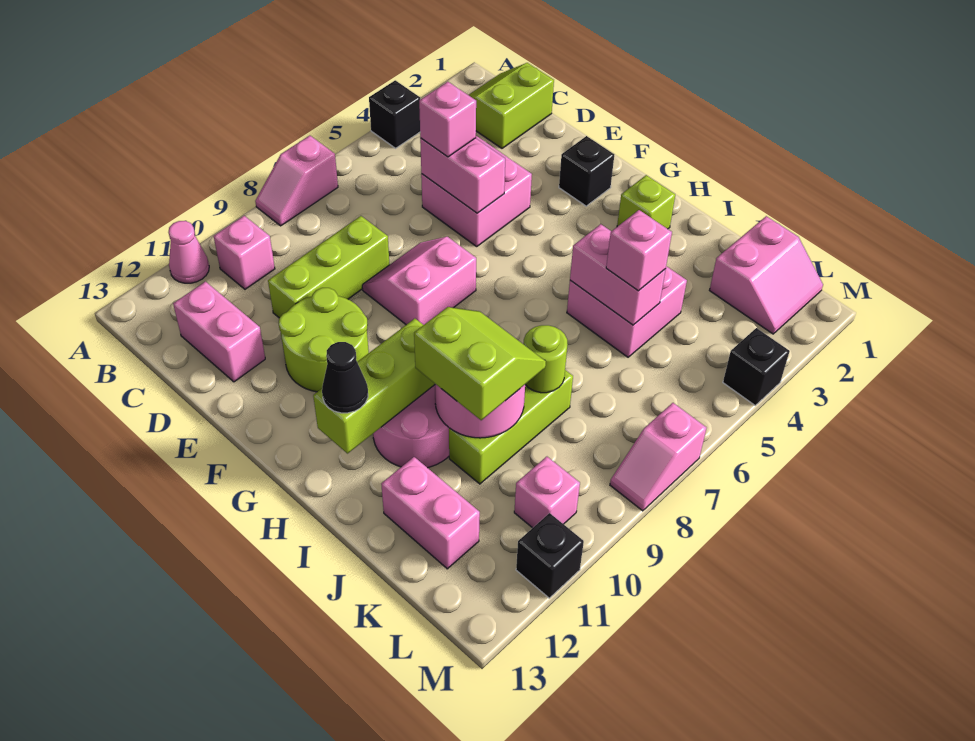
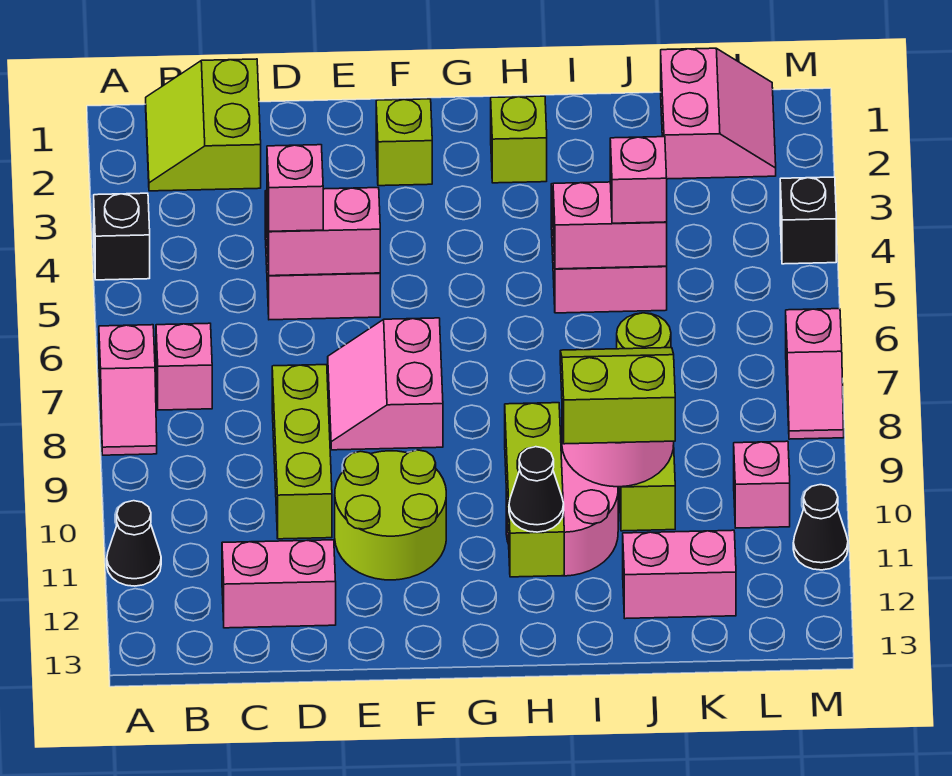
pink 1x1 cone [169,221,209,283] -> black 1x1 cone [107,501,161,586]
pink 1x1 brick [214,216,275,289] -> pink 1x1 brick moved to [156,323,212,410]
black 1x1 brick [559,136,614,206] -> lime 1x1 brick [376,99,432,186]
black 1x1 brick [516,513,584,598] -> black 1x1 cone [793,485,848,570]

